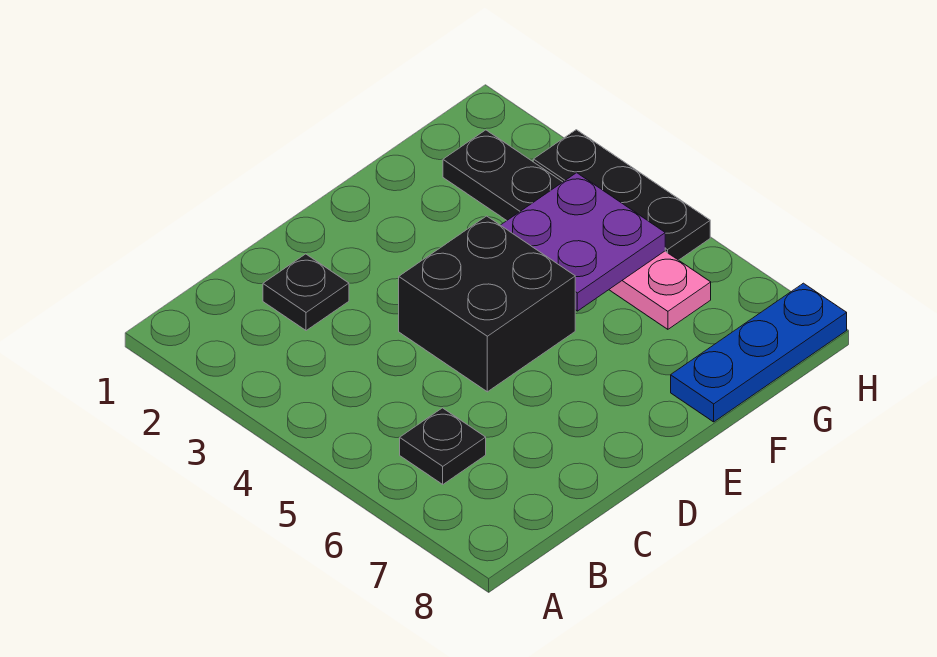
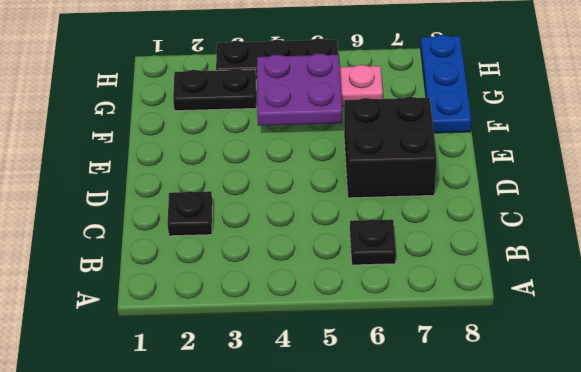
black 2x2 brick [399,216,575,392] -> black 2x2 brick moved to [344,97,437,198]

